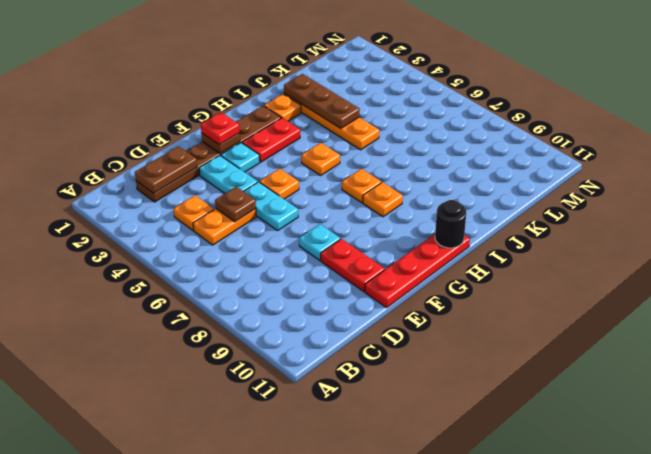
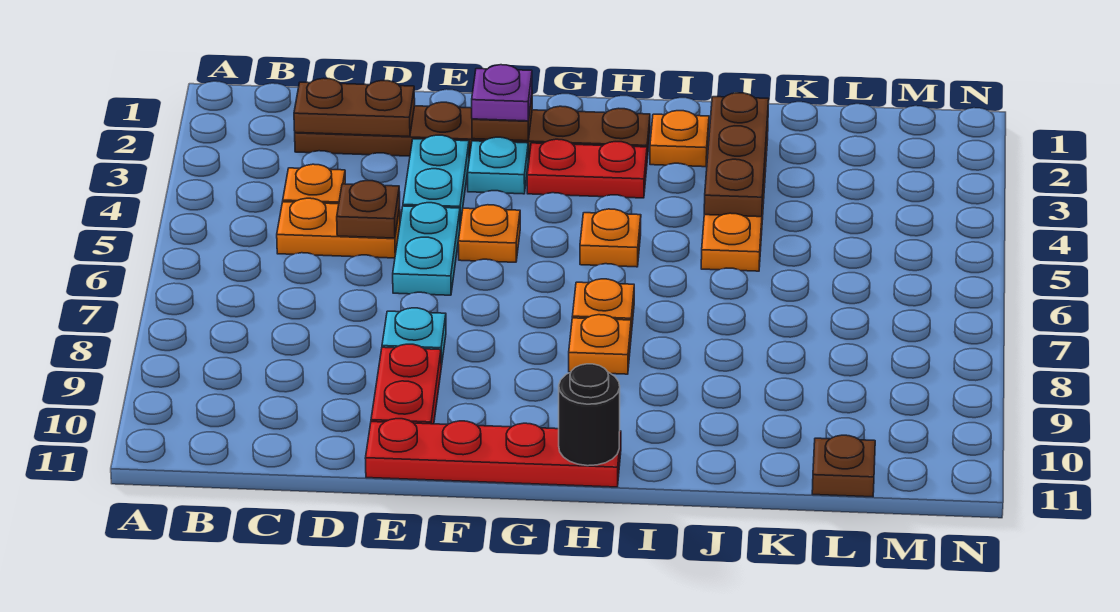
red 1x1 plate [201,112,240,145] -> purple 1x1 plate [472,65,532,121]
none -> brown 1x1 plate [812,435,875,497]

